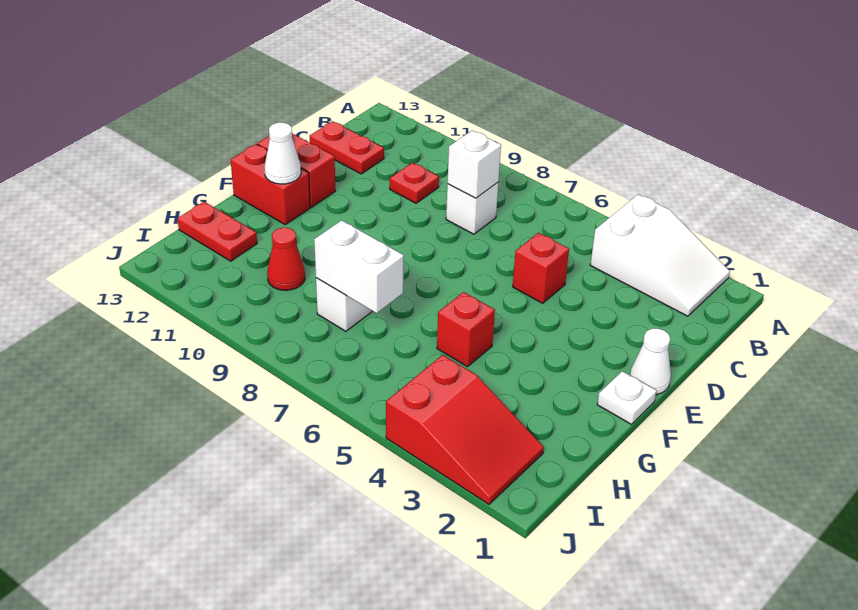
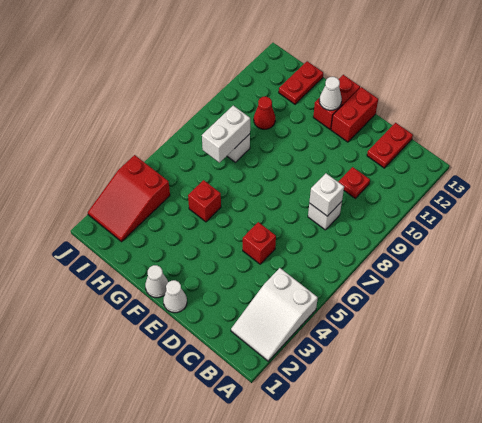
white 1x1 plate [597,371,656,424] -> white 1x1 cone [145,265,168,298]

